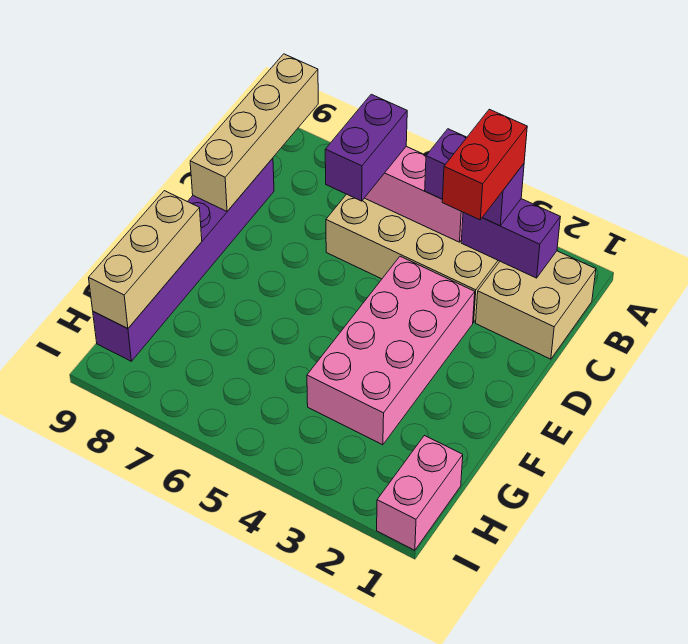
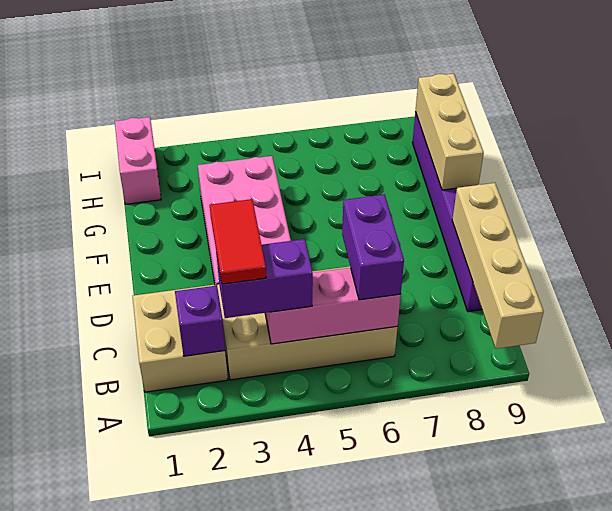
purple 1x2 brick [461,199,560,278] -> purple 1x1 brick [175,286,225,356]
red 1x2 brick [442,109,527,220] -> red 1x2 tile [210,199,266,284]

